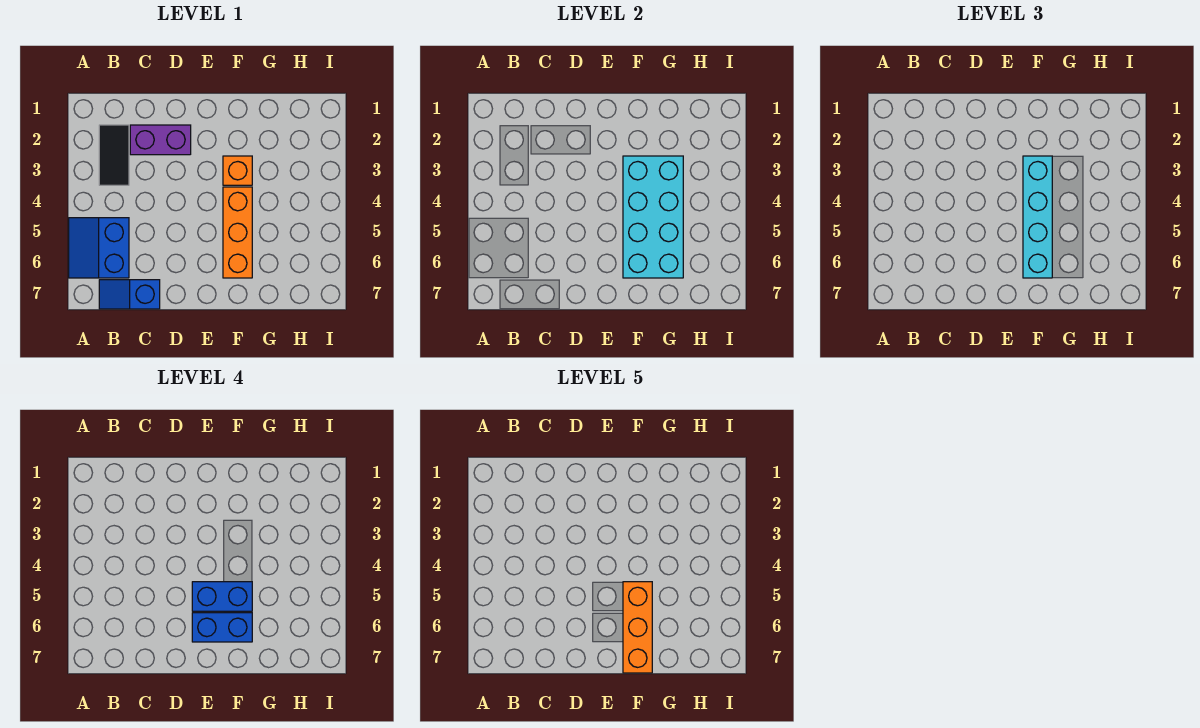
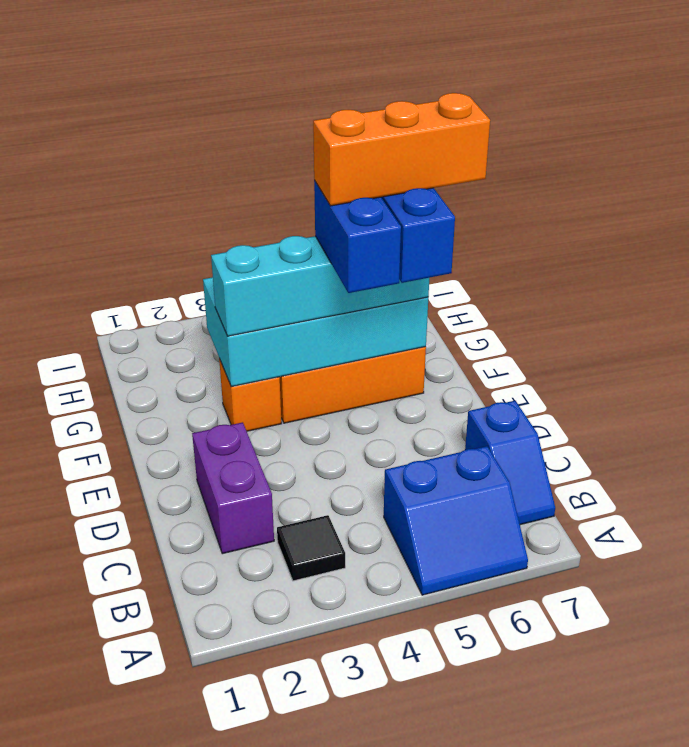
black 1x2 tile [99,125,129,185] -> black 1x1 tile [277,515,345,581]

